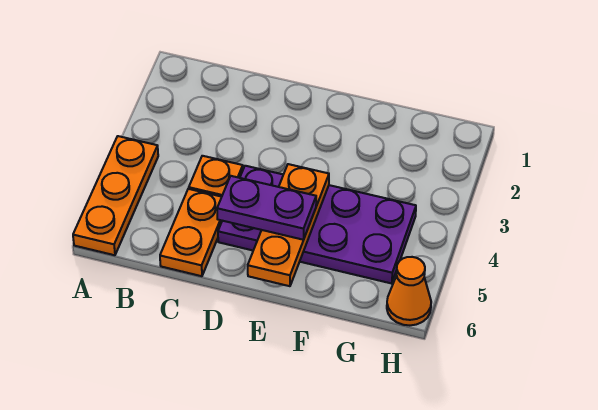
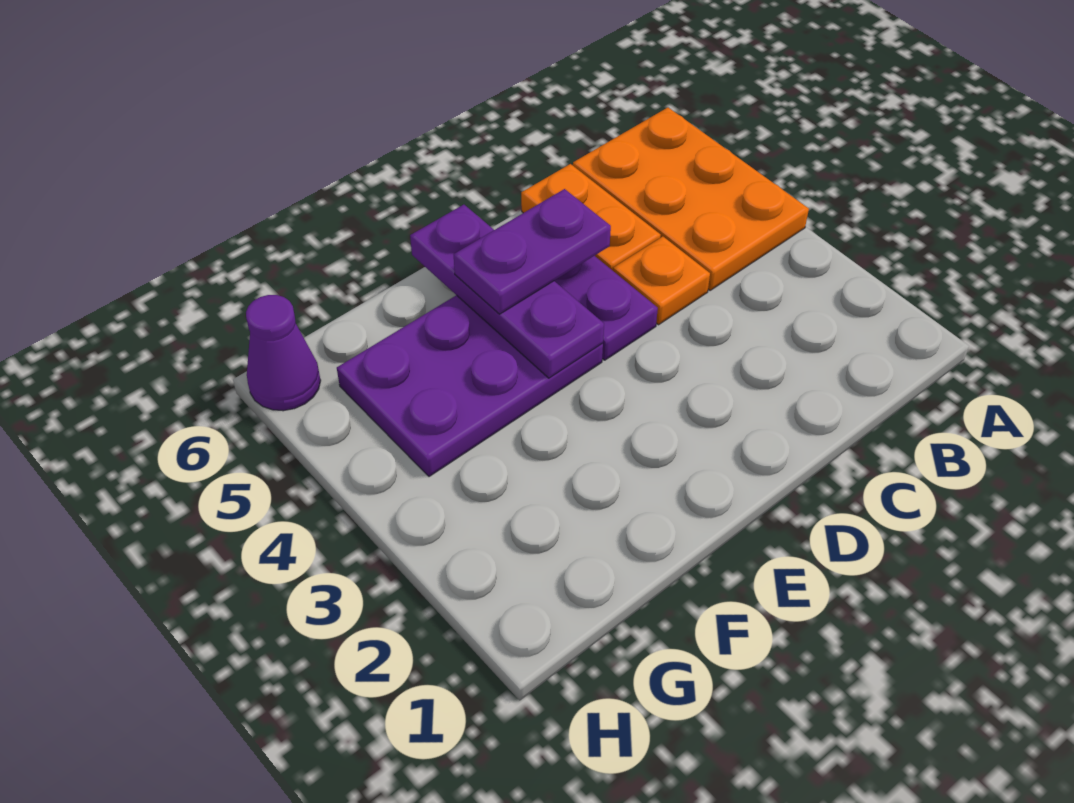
orange 1x3 plate [73,136,158,255] -> orange 2x3 plate [573,108,809,291]
orange 1x3 plate [248,164,329,286] -> purple 1x3 plate [410,205,604,378]
orange 1x1 cone [387,257,431,325] -> purple 1x1 cone [246,295,321,411]

